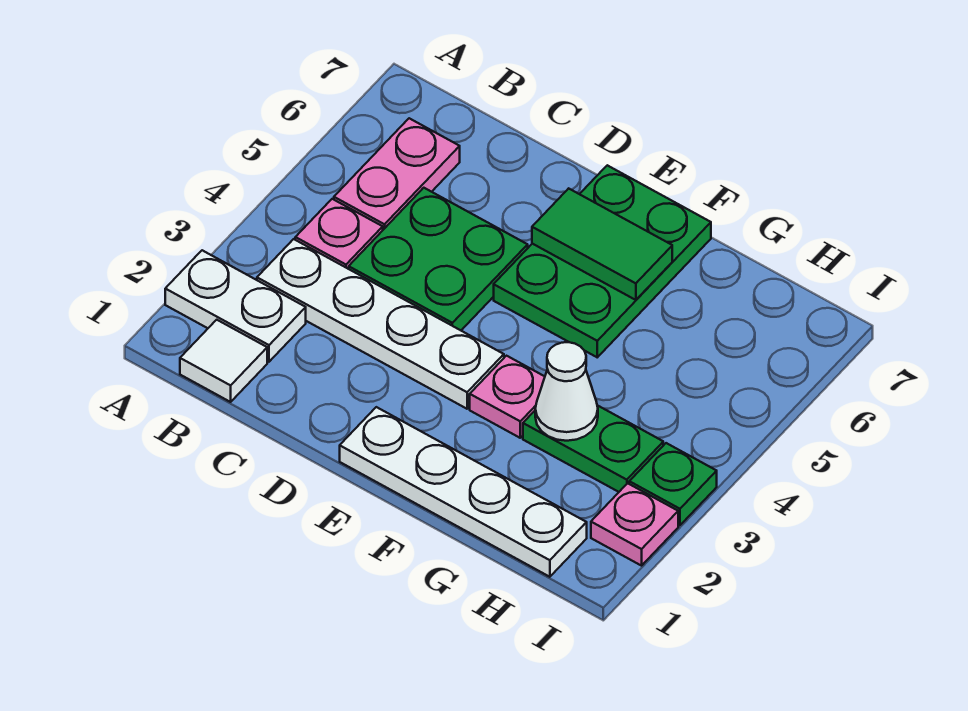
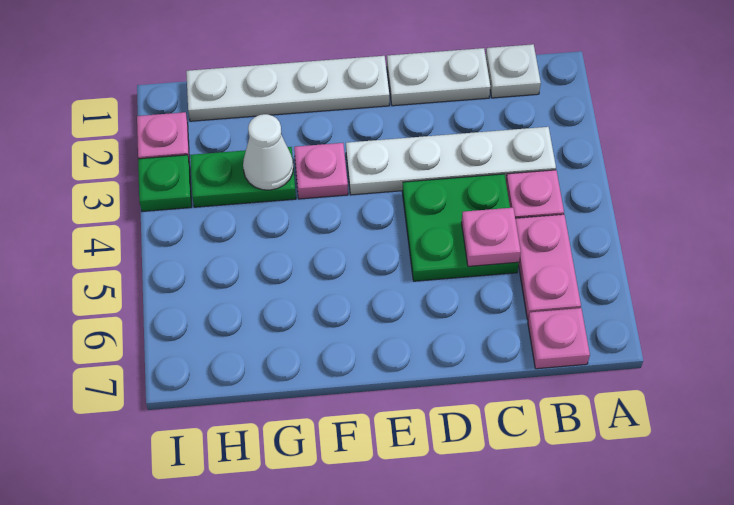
white 1x2 plate [165,250,306,362] -> white 1x2 plate moved to [387,48,490,106]
white 1x1 tile [180,320,267,402] -> white 1x1 plate [486,44,541,98]
none -> pink 1x1 plate [528,308,590,369]
none -> pink 1x1 plate [462,208,521,266]
green 2x3 plate [494,165,711,357] -> none
green 1x2 tile [532,188,672,300] -> none

